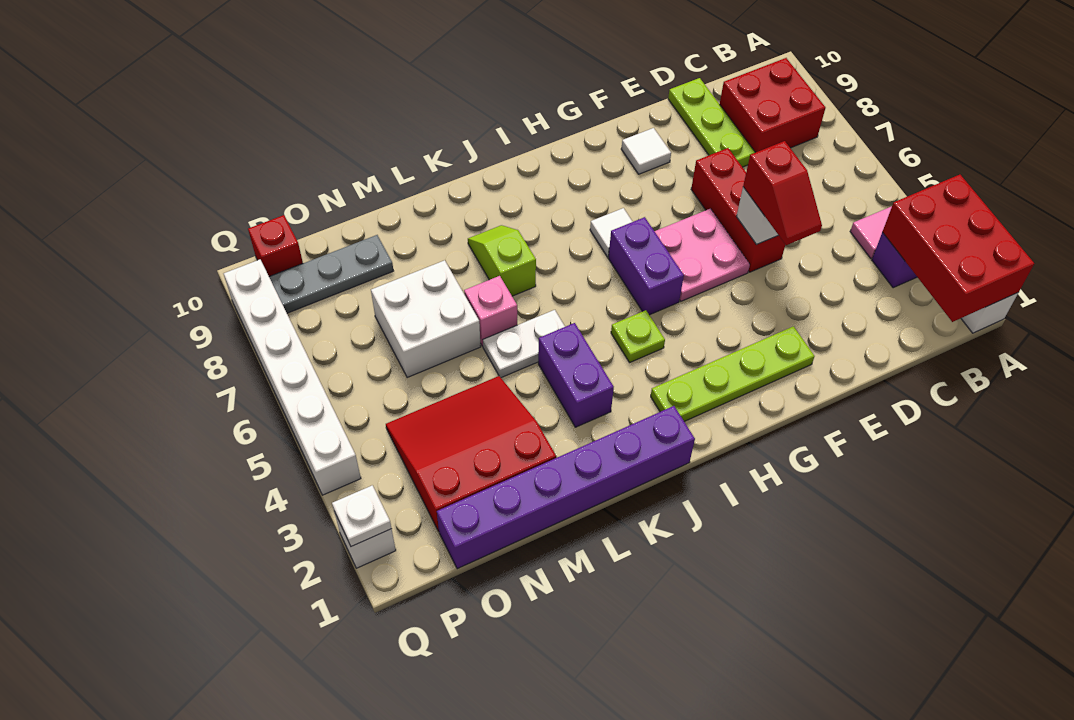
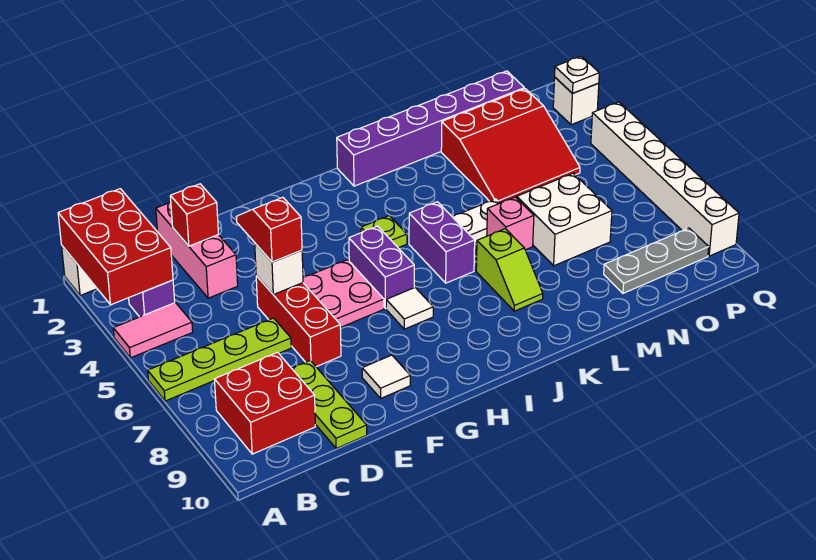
none -> pink 1x3 brick [156,202,238,298]
lime 1x4 plate [651,326,814,421] -> lime 1x4 plate moved to [148,318,291,401]
purple 1x2 brick [538,323,614,427] -> purple 1x2 brick moved to [409,202,475,283]
red 1x1 brick [248,215,303,276] -> red 1x1 brick moved to [170,184,218,246]

